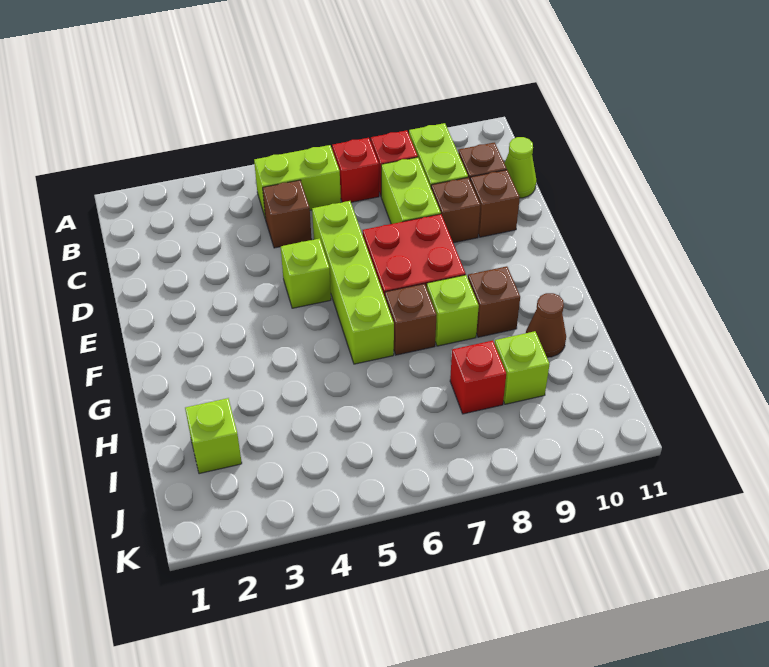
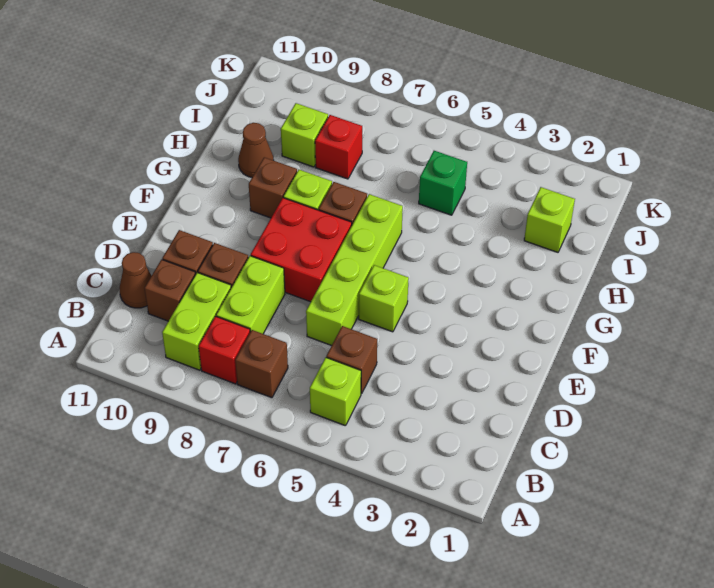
lime 1x2 brick [254,145,341,219] -> lime 1x1 brick [310,358,361,426]
red 1x1 brick [332,138,379,202] -> brown 1x1 brick [235,330,288,398]
lime 1x1 cone [504,137,536,198] -> brown 1x1 cone [120,252,152,308]
none -> green 1x1 brick [419,151,467,215]

